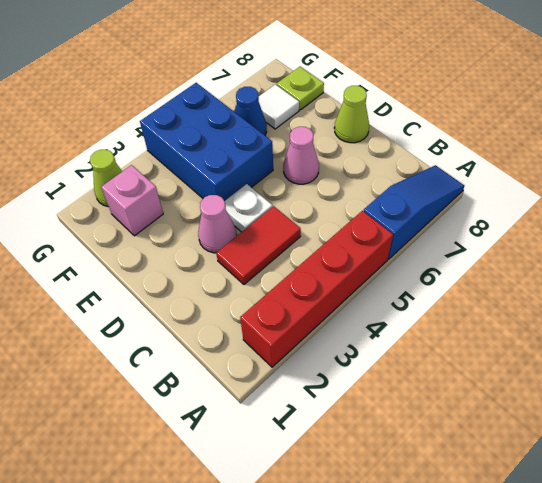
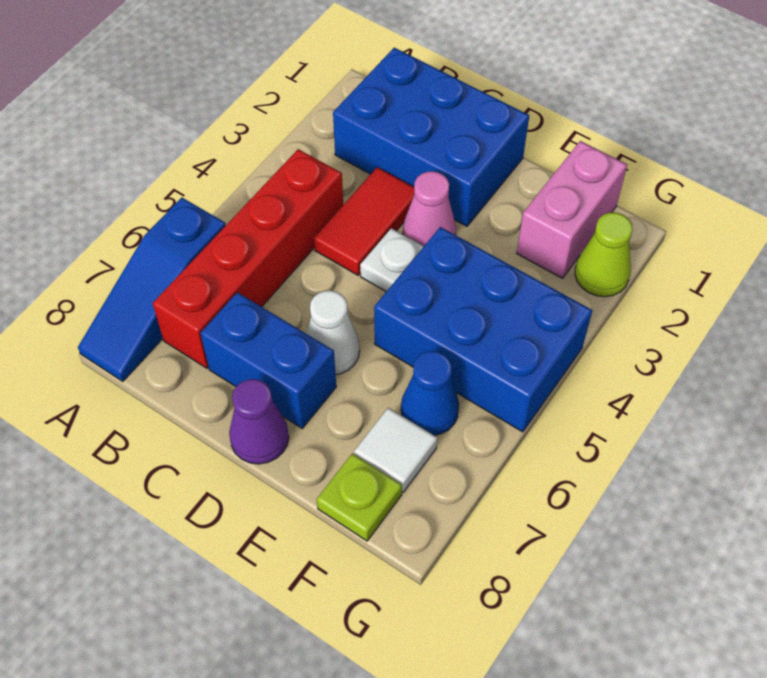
red 1x4 brick [240,211,393,367] -> red 1x4 brick moved to [153,149,343,368]
none -> blue 2x3 brick [333,48,529,226]
none -> blue 1x2 brick [200,292,336,428]
pink 1x1 cone [283,127,319,184] -> white 1x1 cone [306,291,360,375]
lime 1x1 cone [334,86,369,143] -> purple 1x1 cone [229,379,289,464]
pink 1x1 brick [101,165,163,236] -> pink 1x2 brick [517,141,627,278]

